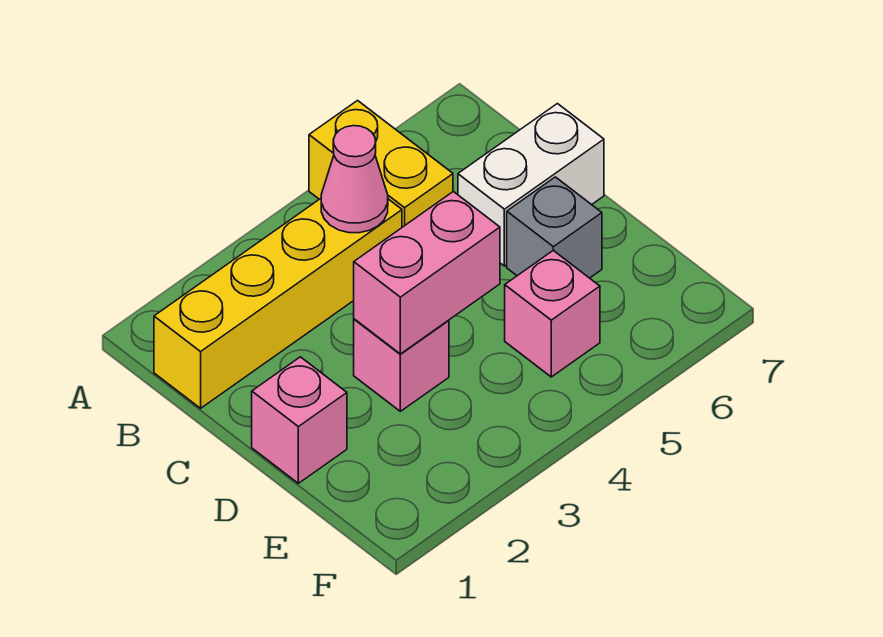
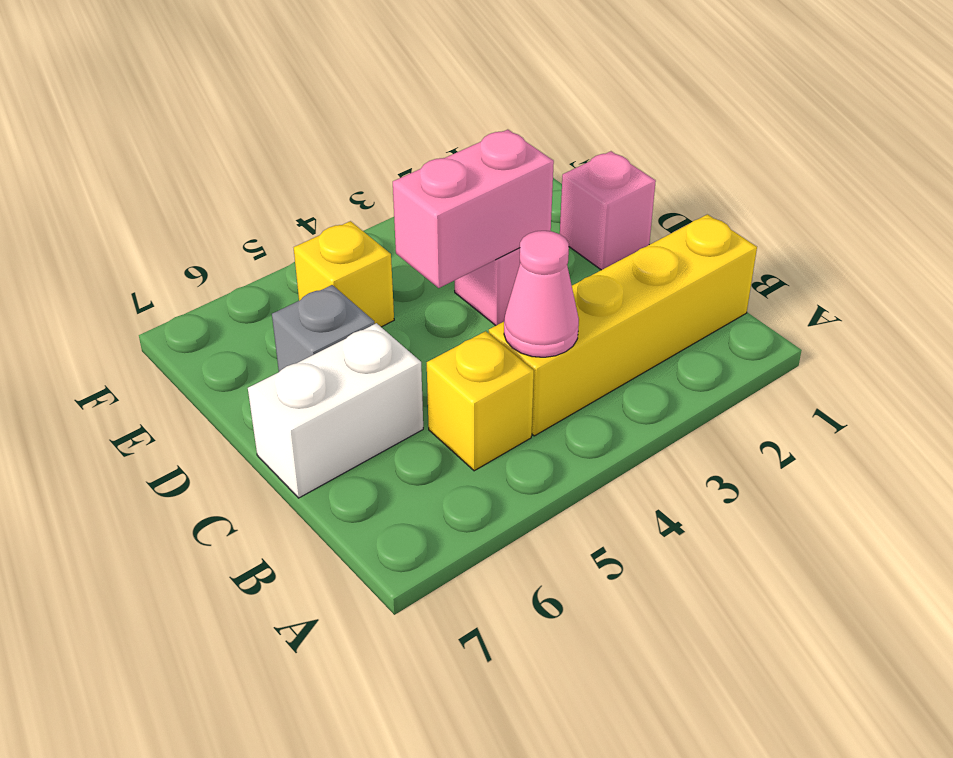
yellow 1x2 brick [309,101,453,227] -> yellow 1x1 brick [427,331,534,471]
pink 1x1 brick [505,251,600,377] -> yellow 1x1 brick [294,221,394,327]

